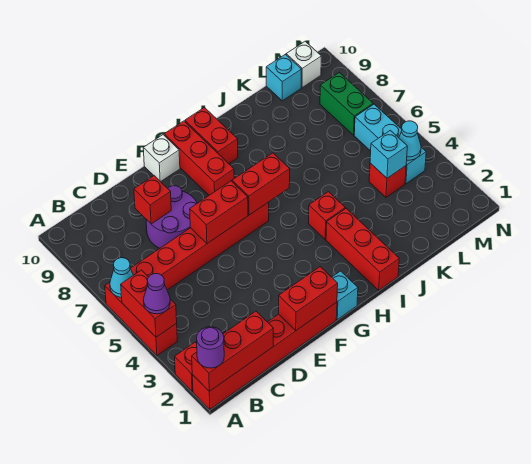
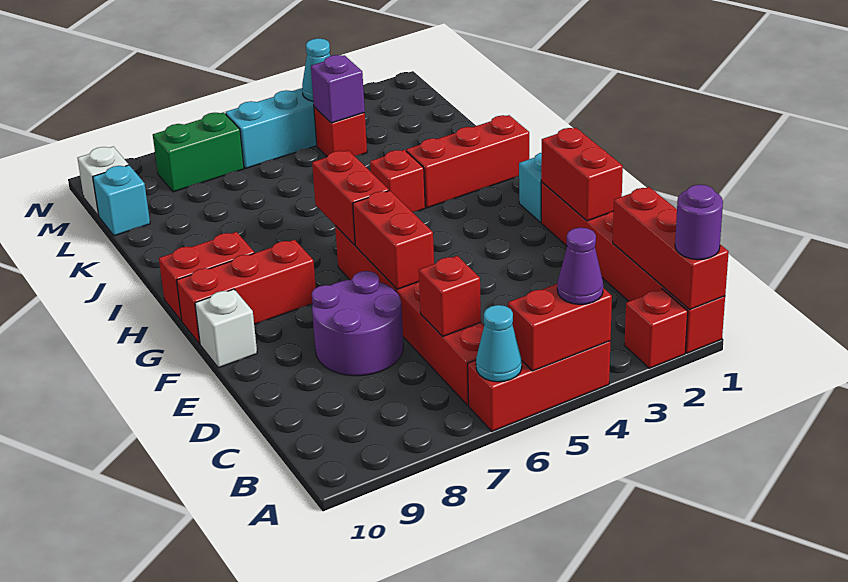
red 1x1 brick [134,176,171,224] -> red 1x1 brick moved to [419,256,481,337]
cyan 1x1 brick [370,130,407,178] -> purple 1x1 brick [311,55,365,123]

